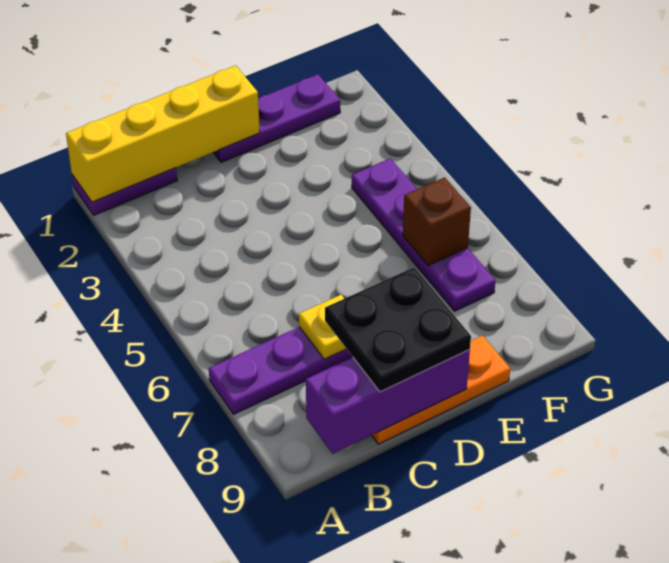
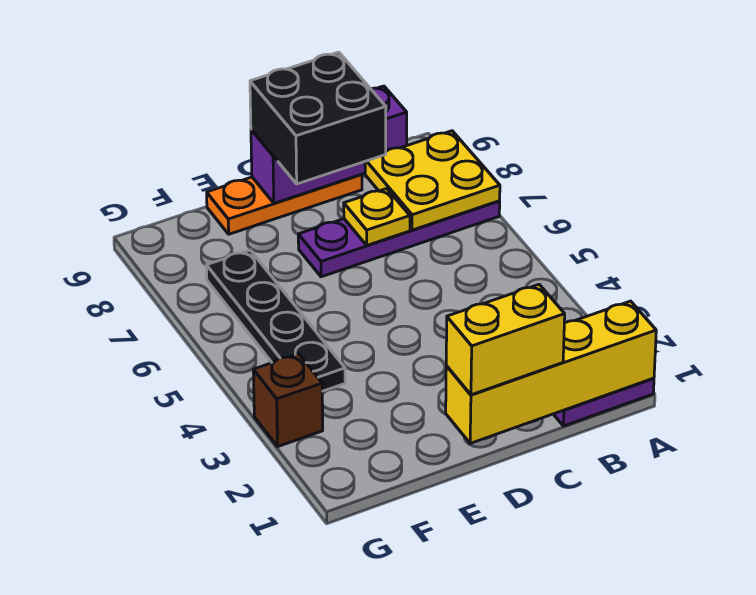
none -> yellow 2x2 plate [365,131,500,230]
none -> yellow 1x2 brick [446,285,565,395]
black 2x2 plate [325,267,471,392] -> black 2x2 brick [250,52,386,184]
purple 1x3 plate [213,74,340,162] -> none
purple 1x4 plate [352,158,495,311] -> black 1x4 plate [206,250,345,391]
brown 1x1 brick [403,177,471,266] -> brown 1x1 brick moved to [253,354,323,446]

